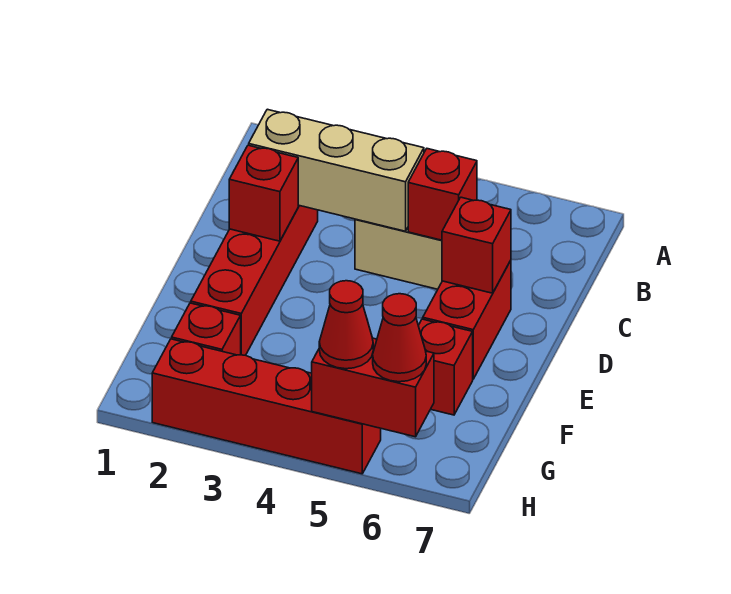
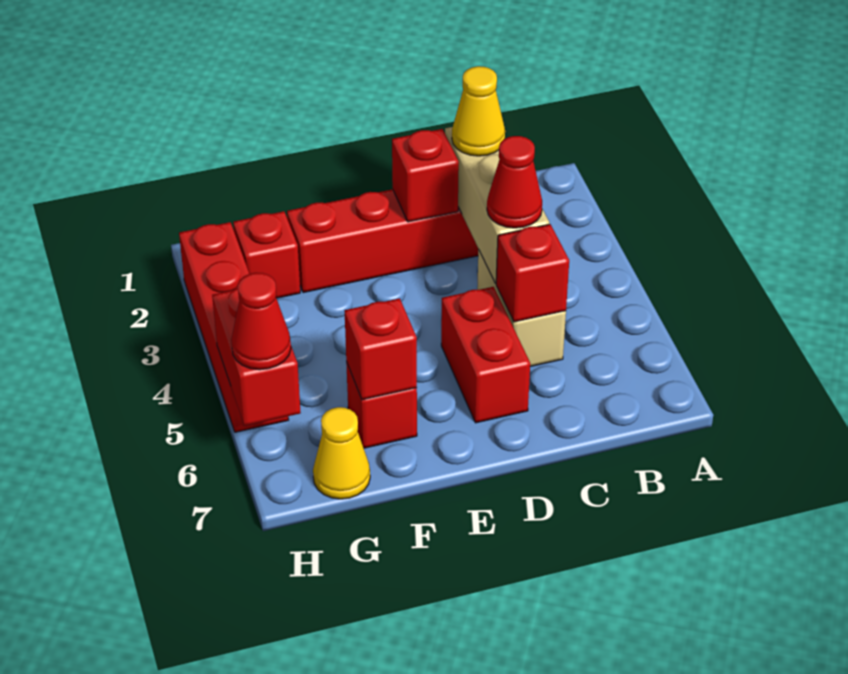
none -> yellow 1x1 cone [452,66,505,156]
red 1x2 brick [423,260,511,379] -> red 1x2 brick turned to [441,287,530,423]
red 1x1 brick [442,197,511,293] -> red 1x1 brick moved to [344,298,417,400]
none -> yellow 1x1 cone [313,407,370,499]
red 1x1 cone [319,281,373,369] -> red 1x1 cone moved to [487,136,542,228]

